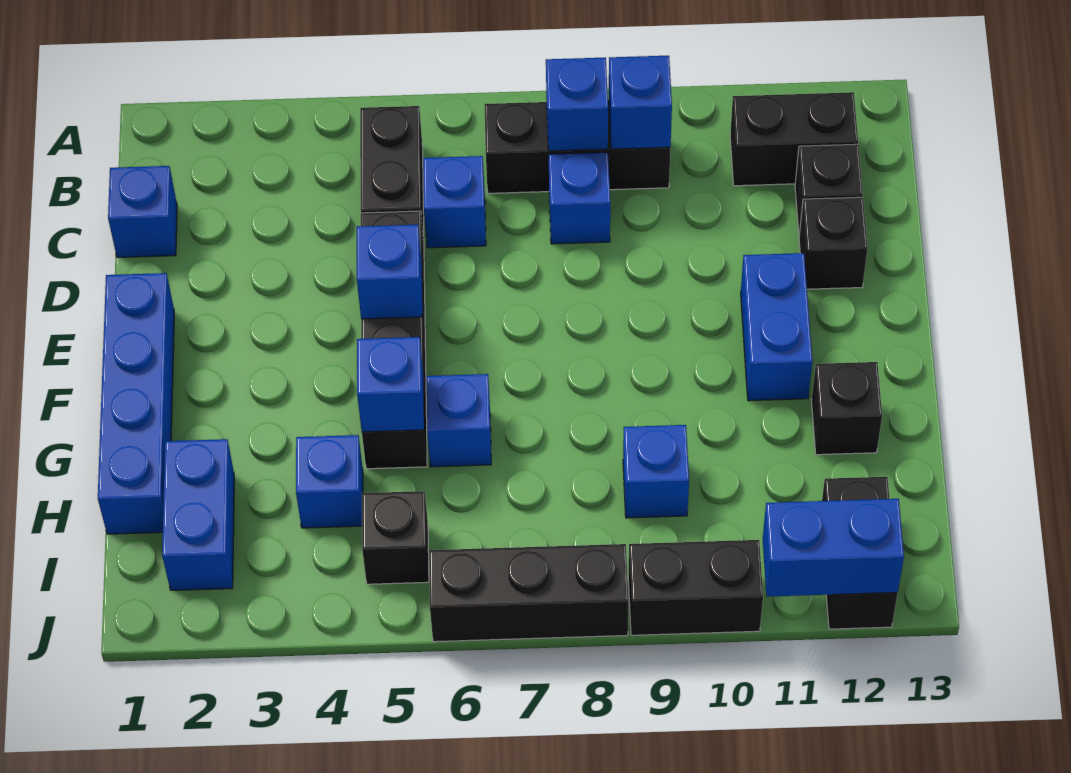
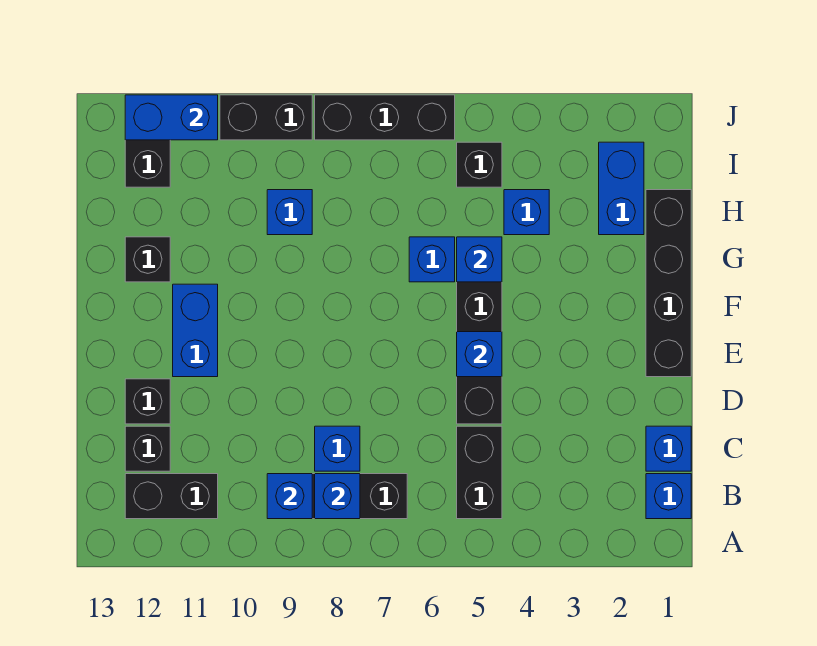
blue 1x1 brick [423,156,486,248] -> blue 1x1 brick moved to [646,474,691,519]
blue 1x4 brick [98,273,174,534] -> black 1x4 brick [646,190,691,377]

